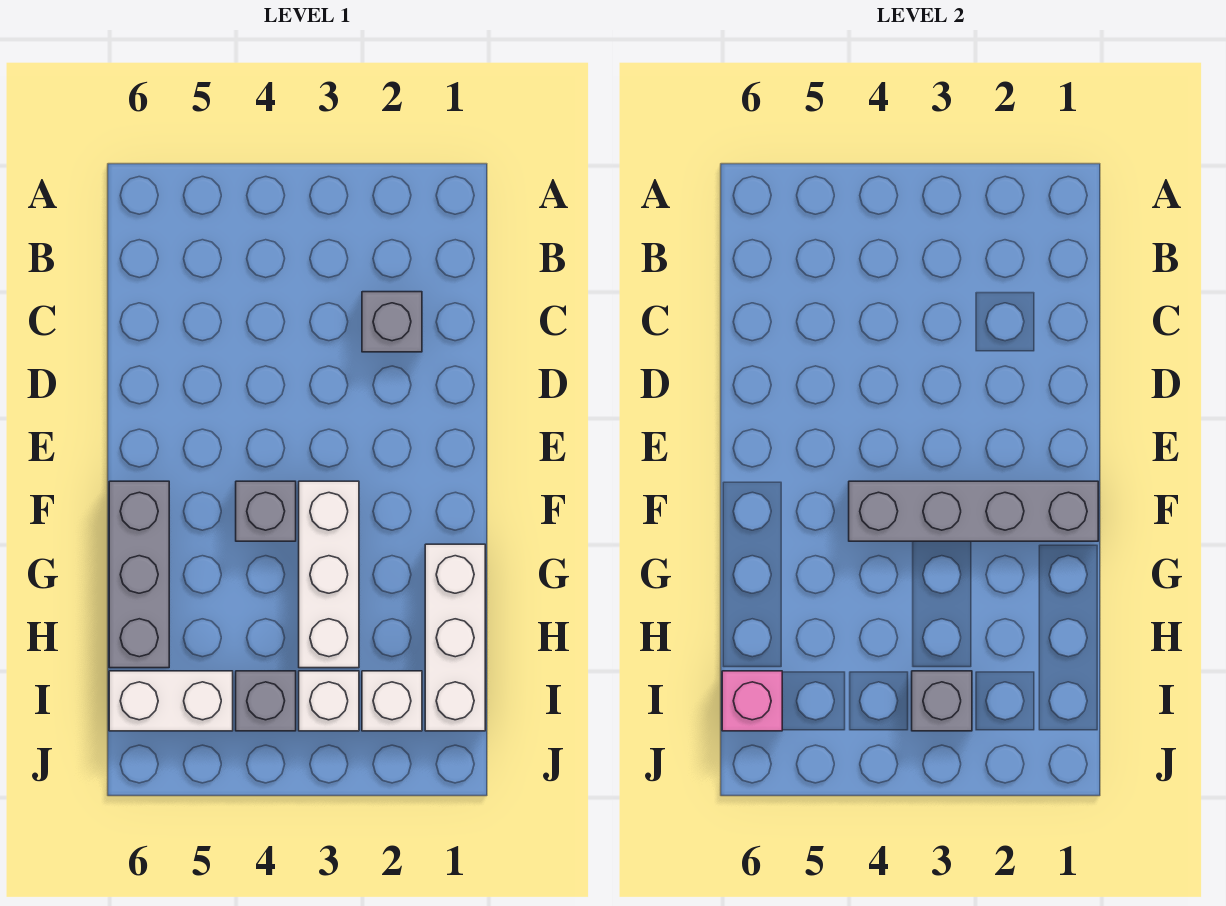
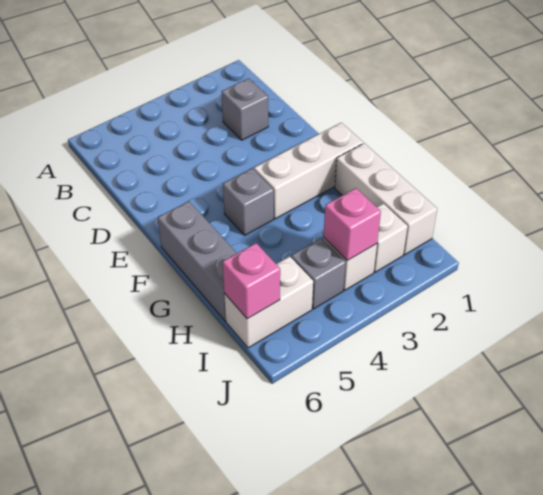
grey 1x4 brick [849,481,1098,541] -> none
white 1x3 brick [299,481,359,668] -> white 1x3 brick turned to [254,123,363,219]
grey 1x1 brick [912,671,972,731] -> pink 1x1 brick [323,188,381,261]

